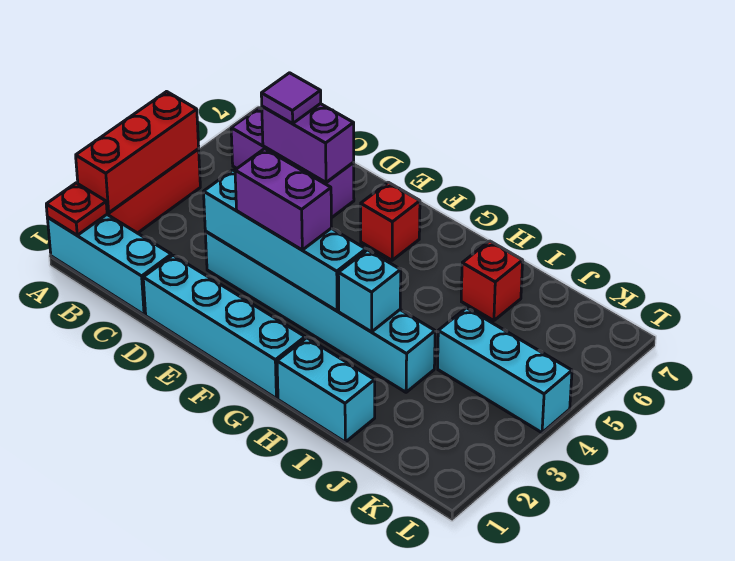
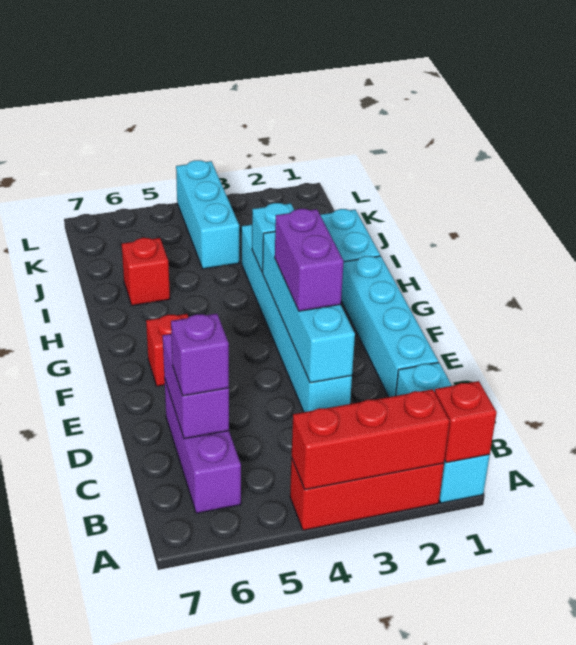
red 1x1 plate [46,183,107,235] -> red 1x1 brick [435,381,497,463]
purple 1x1 tile [261,73,321,124] -> purple 1x1 brick [171,314,229,396]

